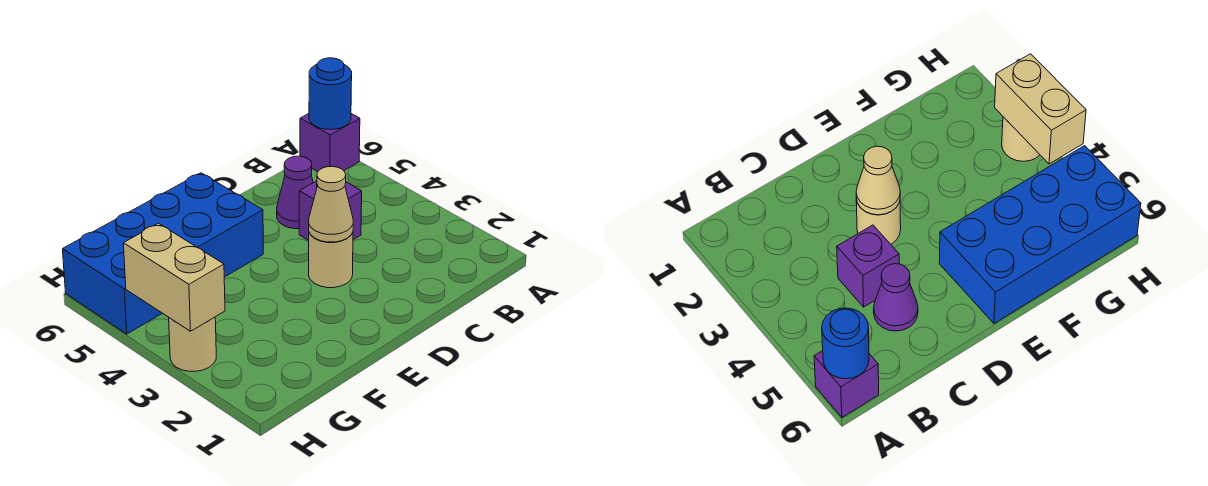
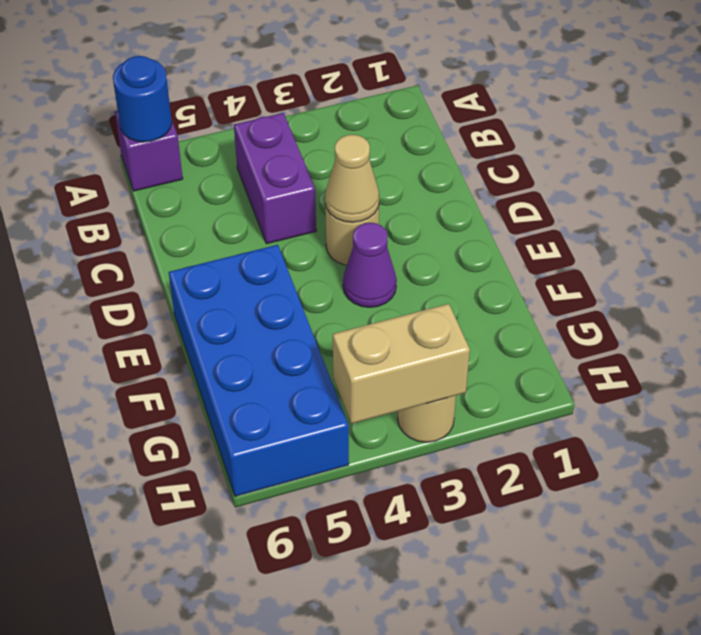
purple 1x1 brick [299,181,362,240] -> purple 1x2 brick [234,113,316,244]
purple 1x1 cone [277,156,313,229] -> purple 1x1 cone moved to [343,223,397,307]

